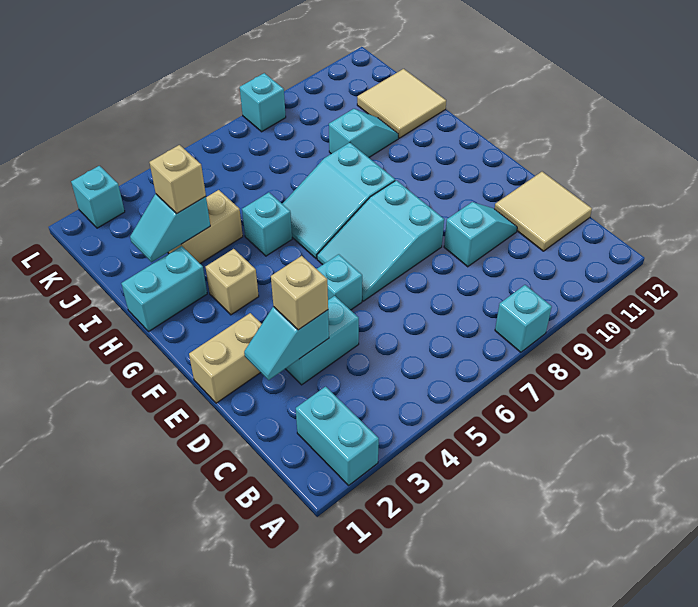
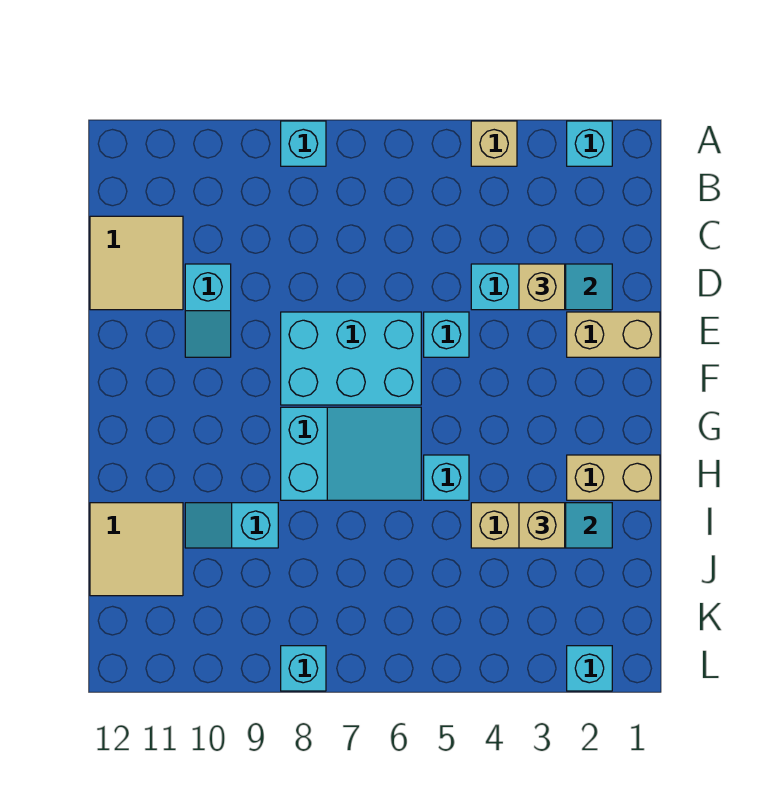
cyan 1x2 brick [296,387,379,485] -> cyan 1x1 brick [567,121,612,166]
cyan 1x2 slope [444,202,517,267] -> cyan 1x2 slope turned to [185,264,231,357]
cyan 2x3 slope [317,180,444,301] -> cyan 2x3 brick [281,312,421,405]
tan 1x1 brick [206,249,259,315] -> tan 1x1 brick moved to [471,121,517,166]
cyan 1x2 brick [122,246,207,332] -> tan 1x2 brick [567,455,660,500]

